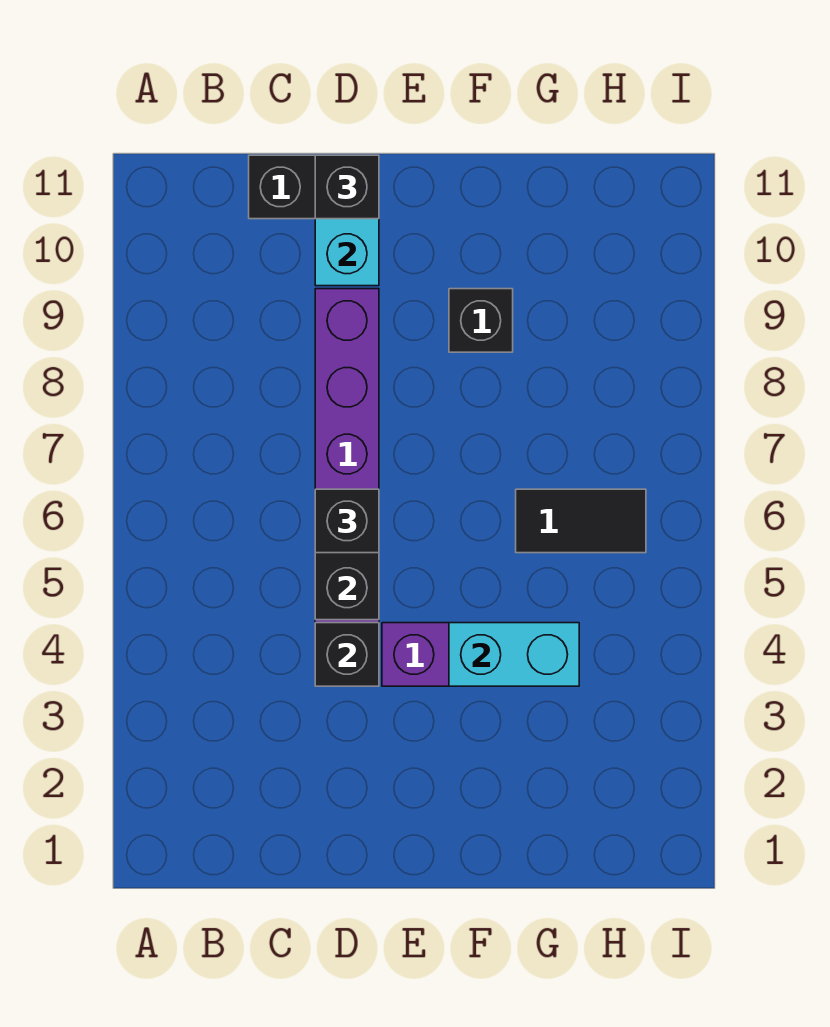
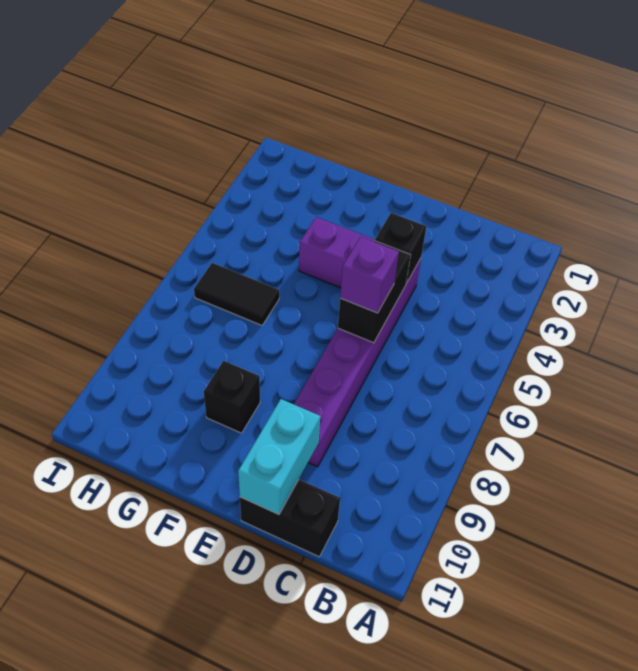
black 1x1 brick [315,489,379,553] -> purple 1x1 brick [340,237,399,313]
black 1x1 brick [315,155,379,219] -> none
cyan 1x2 brick [449,623,579,686] -> none

